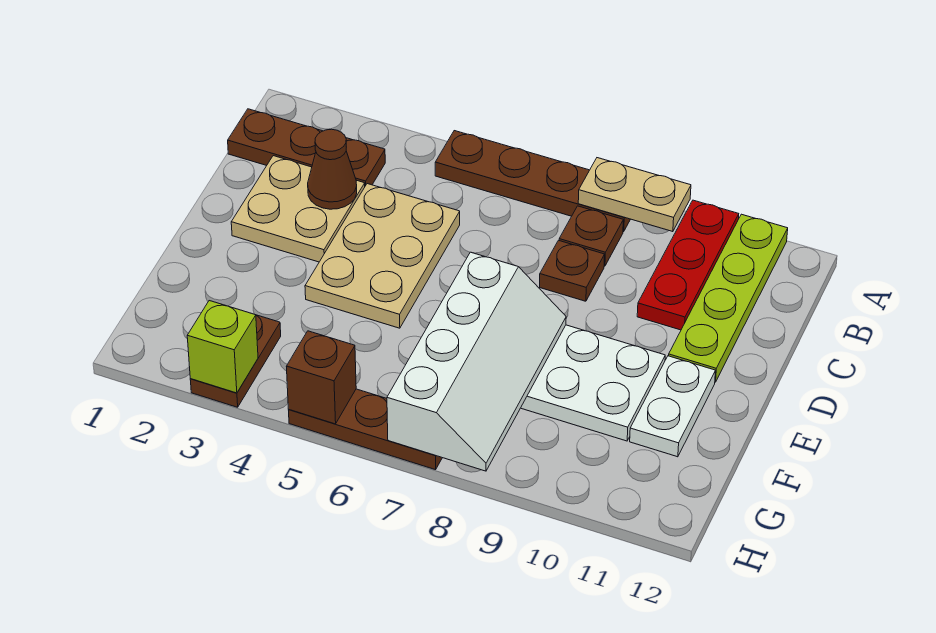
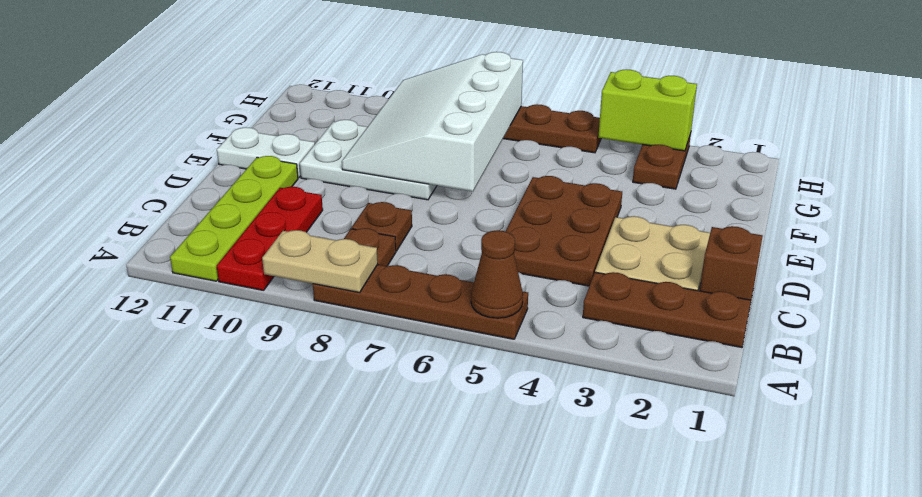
brown 1x1 cone [308,129,357,209] -> brown 1x1 cone moved to [471,230,523,318]
tan 2x3 plate [305,184,460,328] -> brown 2x3 plate [505,176,622,286]
white 2x4 slope [387,252,566,471] -> white 3x4 slope [342,52,523,191]
white 1x2 plate [630,356,715,457] -> white 1x2 plate turned to [217,127,315,178]
lime 1x1 brick [187,301,258,393] -> lime 1x2 brick [598,69,697,151]
brown 1x1 brick [286,331,356,424] -> brown 1x1 brick moved to [700,226,762,300]

